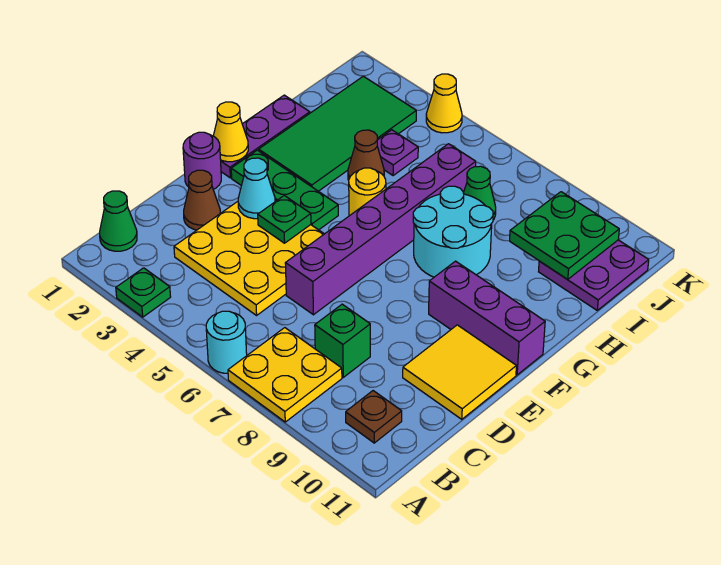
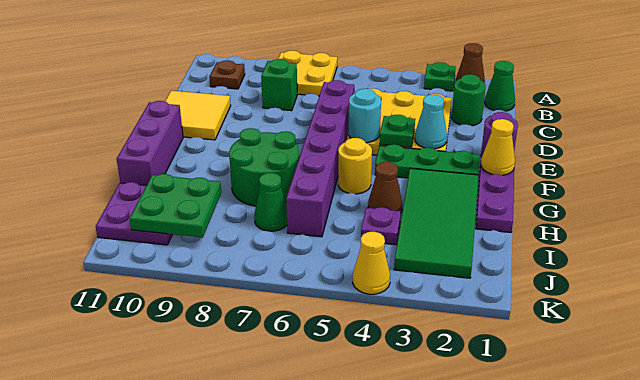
cyan 1x1 round brick [206,311,247,373] -> cyan 1x1 round brick moved to [349,89,381,143]
none -> green 1x1 round brick [452,74,486,126]
brown 1x1 cone [184,170,220,230] -> brown 1x1 cone moved to [456,43,485,83]
purple 1x3 brick [429,261,545,375] -> purple 1x3 brick turned to [117,101,183,185]
cyan 2x2 round brick [413,186,493,277] -> green 2x2 round brick [229,128,299,206]

